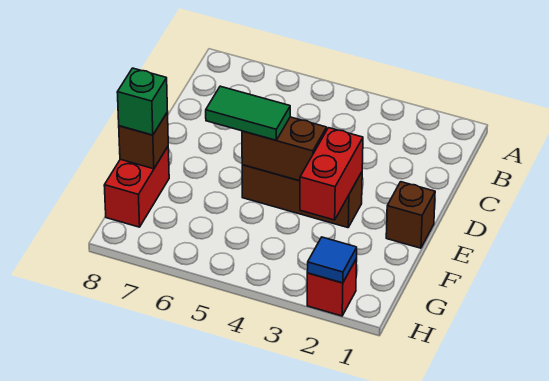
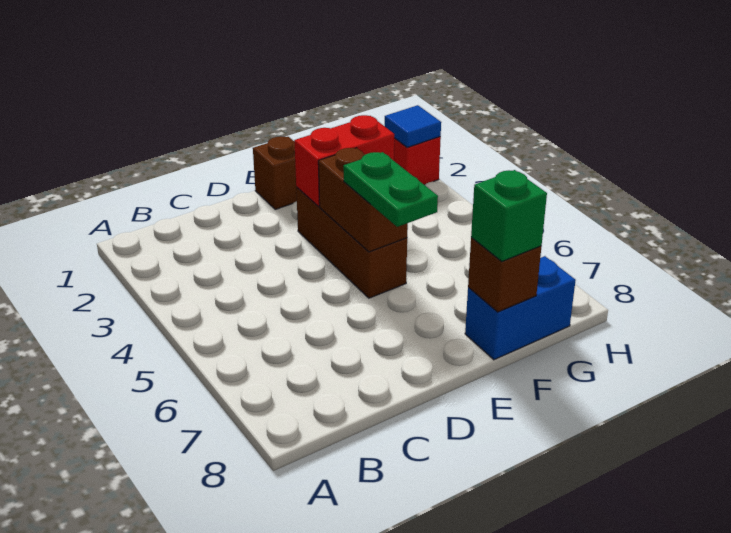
green 1x2 tile [206,86,290,140] -> green 1x2 plate [343,152,438,227]
red 1x2 brick [104,147,169,227] -> blue 1x2 brick [465,256,576,360]

